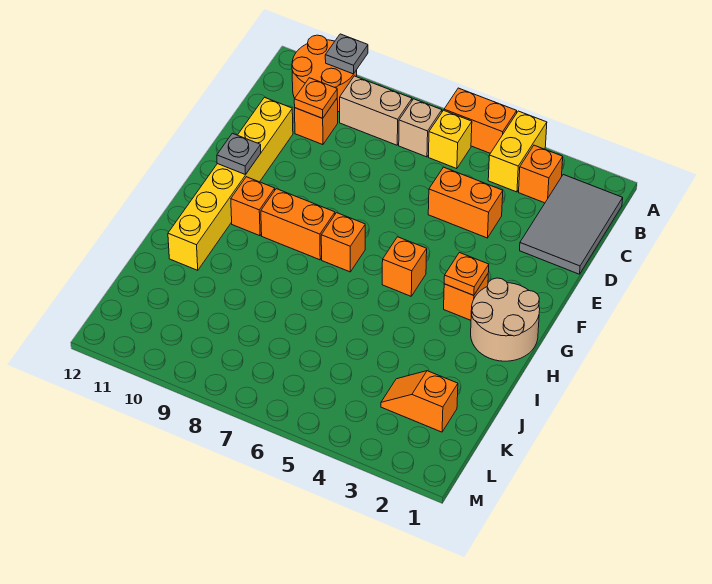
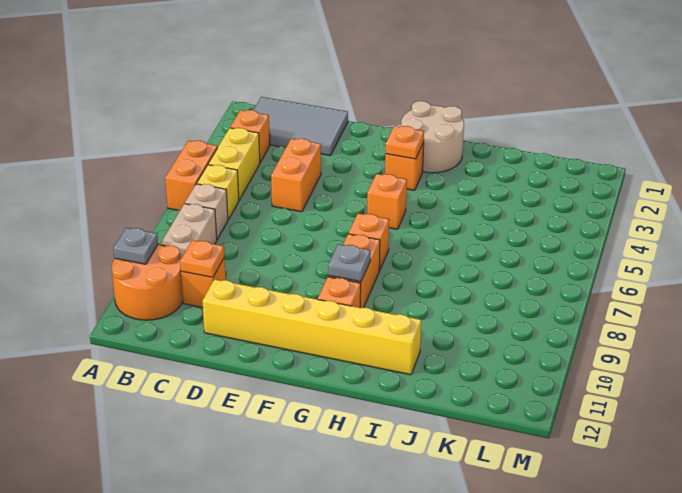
yellow 1x2 brick [488,111,547,192] -> yellow 1x2 brick turned to [208,128,260,200]
grey 1x1 plate [217,133,261,175] -> grey 1x1 plate moved to [328,244,371,282]
orange 1x2 slope [381,371,458,432] -> none

